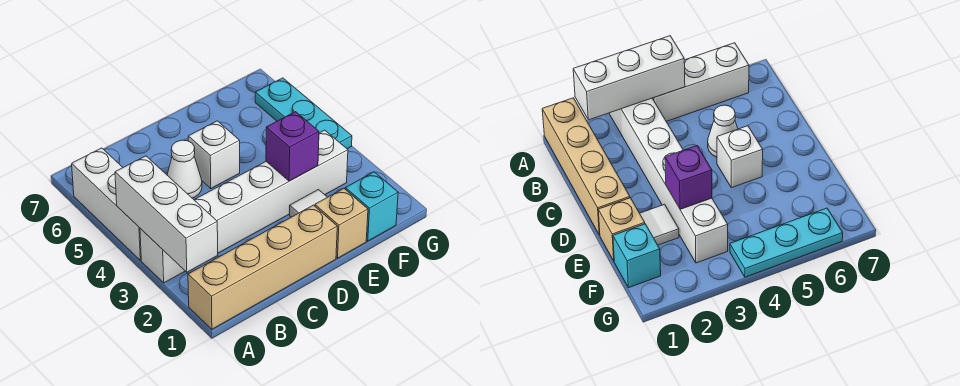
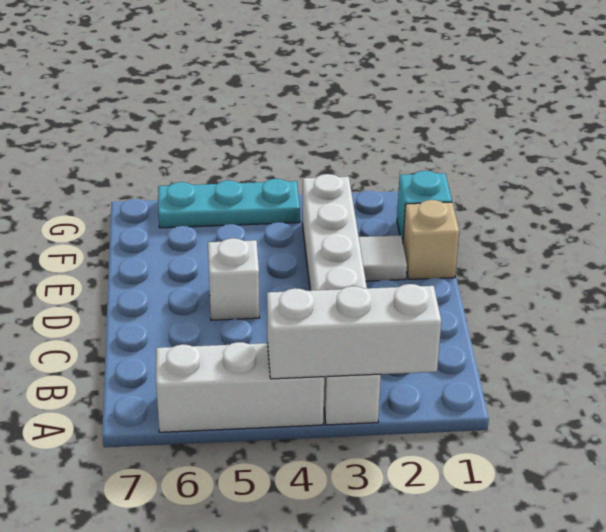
tan 1x4 brick [188,205,337,329] -> none
white 1x1 cone [167,140,202,198] -> none
purple 1x1 brick [266,112,319,181] -> none

